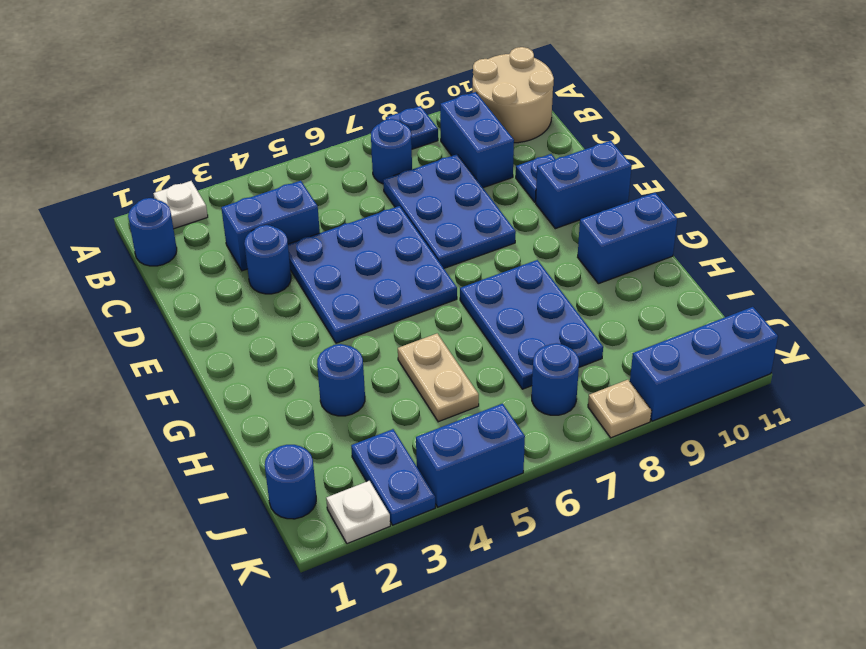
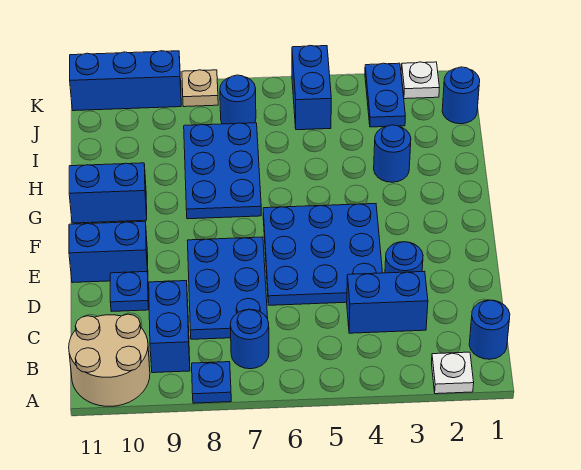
tan 1x2 plate [398,333,479,422] -> none
blue 1x2 brick [416,404,525,507] -> blue 1x2 brick turned to [292,46,331,130]

